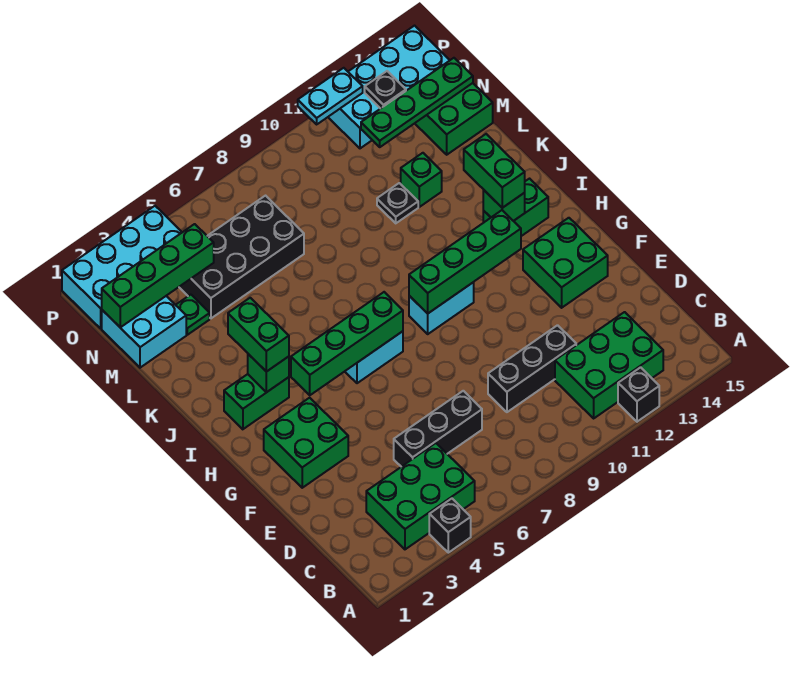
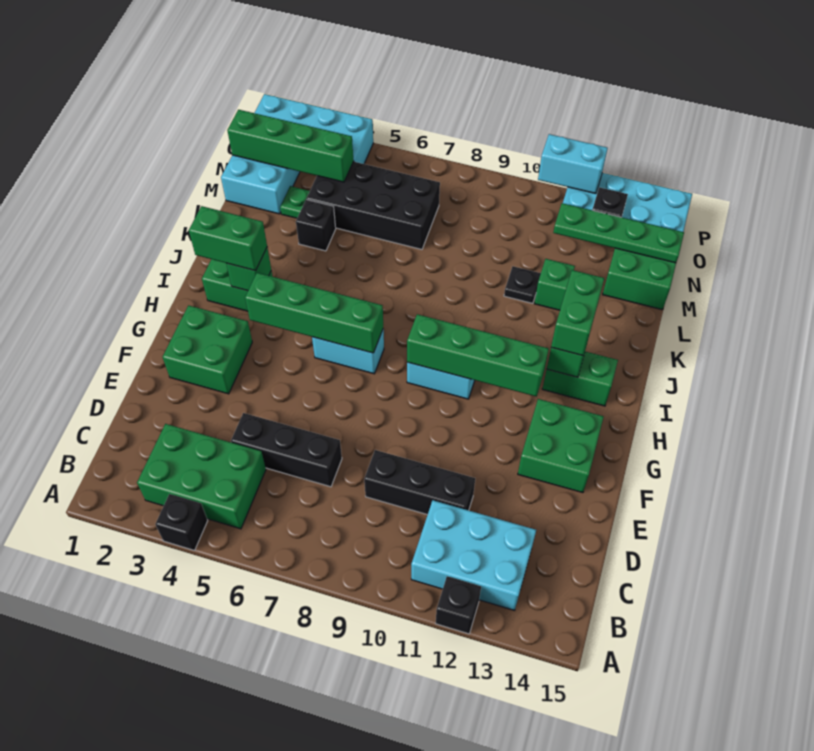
green 2x3 brick [555,312,663,418] -> cyan 2x3 brick [411,500,536,610]
green 1x2 brick [228,298,289,372] -> green 1x2 brick turned to [189,206,267,271]
none -> black 1x1 brick [296,199,336,251]
cyan 1x2 plate [298,68,363,124] -> cyan 1x2 brick [538,134,608,194]

